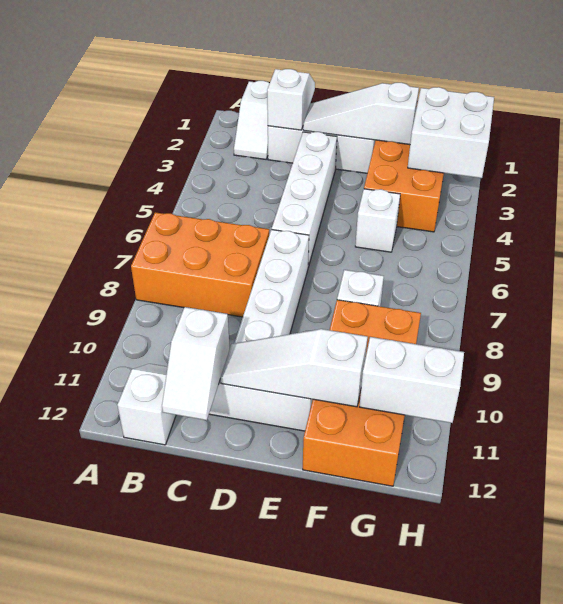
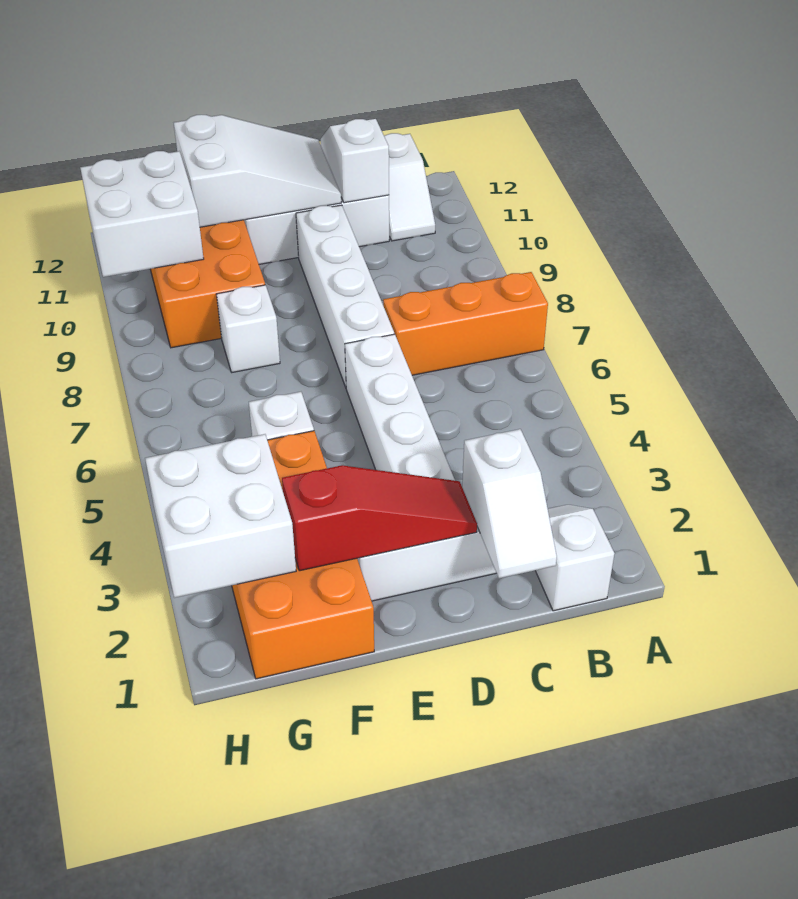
orange 2x3 brick [131,212,269,317] -> orange 1x3 brick [383,272,548,375]
white 1x3 slope [303,83,419,145] -> red 1x3 slope [282,465,477,571]
white 1x3 slope [221,329,368,407] -> white 2x3 slope [174,115,341,227]
white 1x2 brick [360,337,464,423] -> white 2x2 brick [80,151,204,277]

